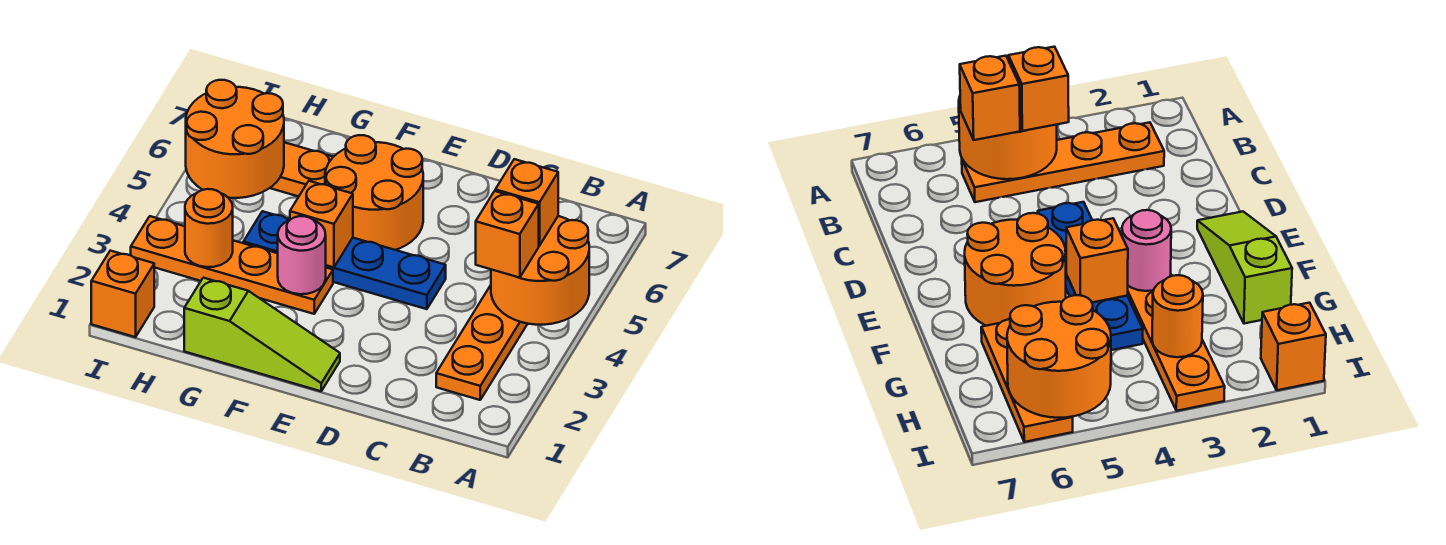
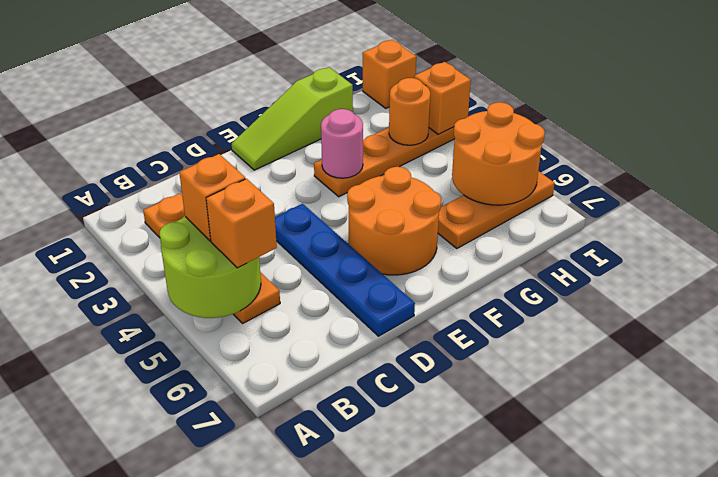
orange 2x2 round brick [491,216,589,325] -> lime 2x2 round brick [160,217,261,318]
blue 1x4 plate [243,211,446,309] -> blue 1x4 plate turned to [275,204,415,336]
orange 1x1 brick [290,181,353,267] -> orange 1x1 brick moved to [414,62,471,135]

